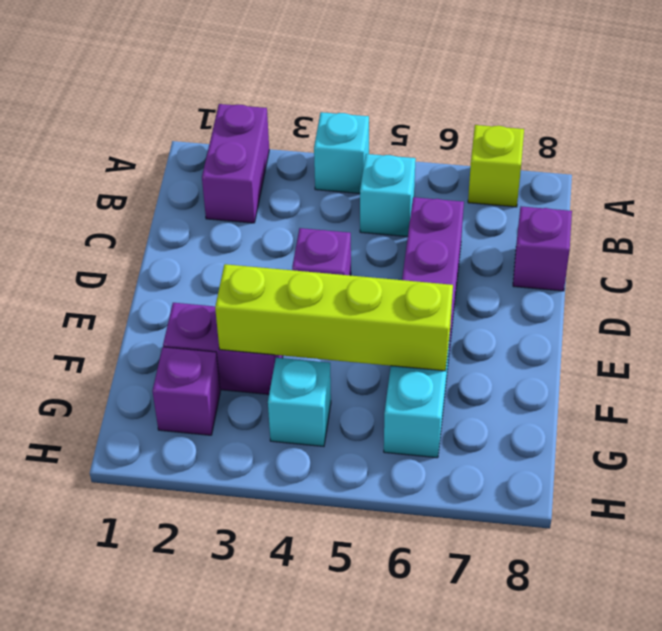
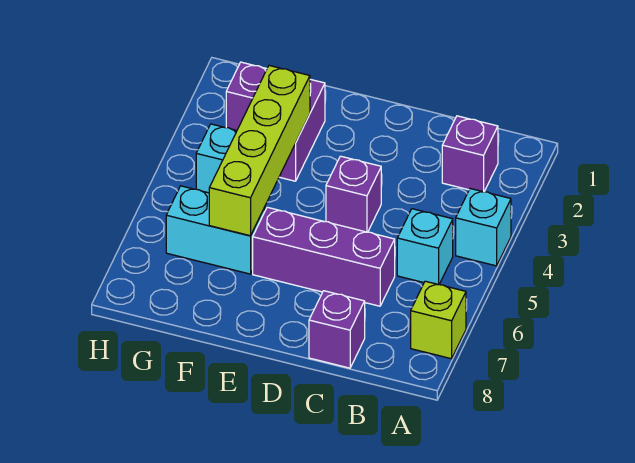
purple 1x2 brick [202,104,269,223] -> purple 1x1 brick [442,116,498,192]

